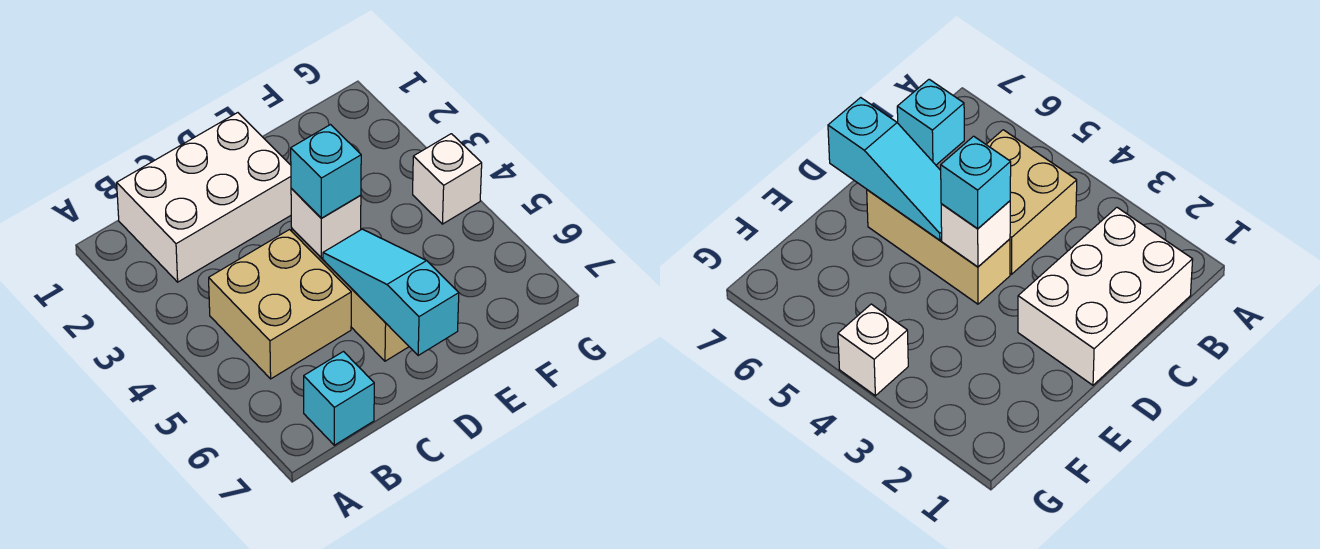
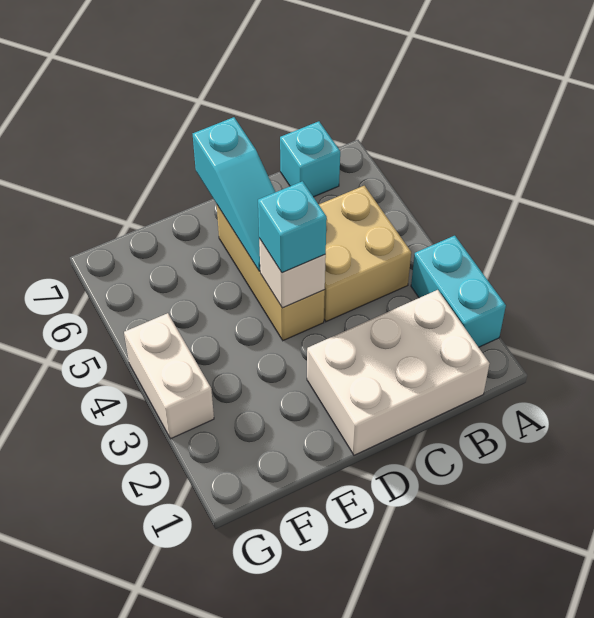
none -> cyan 1x2 brick [411,236,506,347]
white 1x1 brick [413,134,482,224] -> white 1x2 brick [124,313,214,439]

